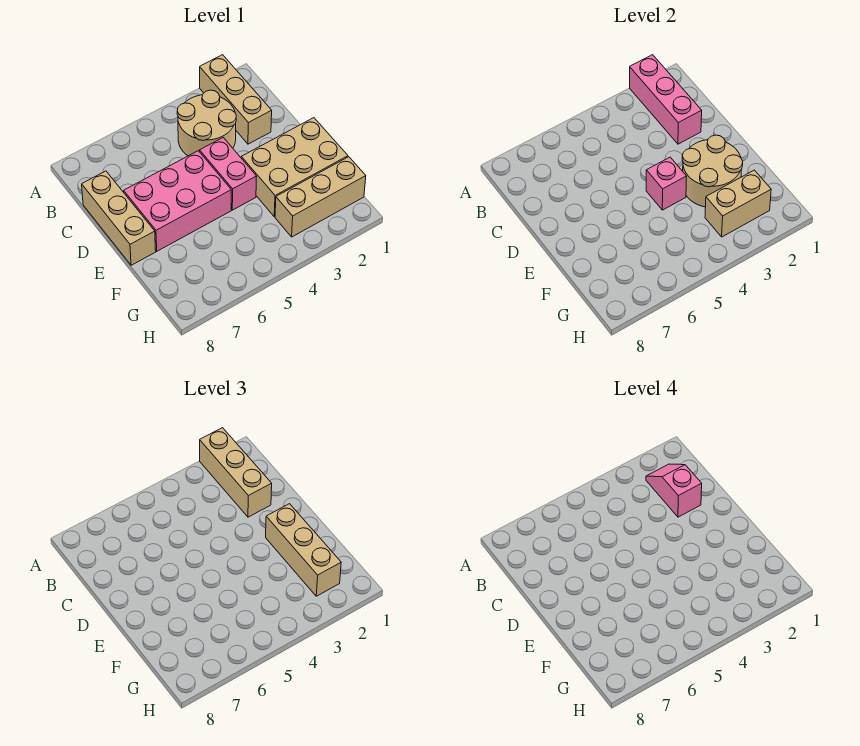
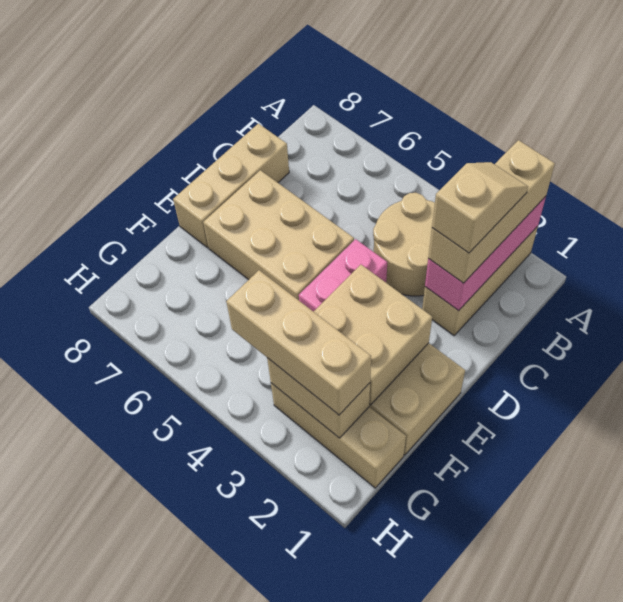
pink 1x2 slope [646,464,702,517] -> tan 1x2 slope [432,162,528,253]
pink 2x3 brick [124,151,231,251] -> tan 2x3 brick [203,170,354,300]
tan 2x2 round brick [682,135,743,207] -> tan 2x2 brick [314,265,432,405]
tan 1x3 brick [266,504,341,596] -> tan 1x3 brick turned to [226,270,371,415]
pink 1x1 brick [646,157,687,210] -> none

